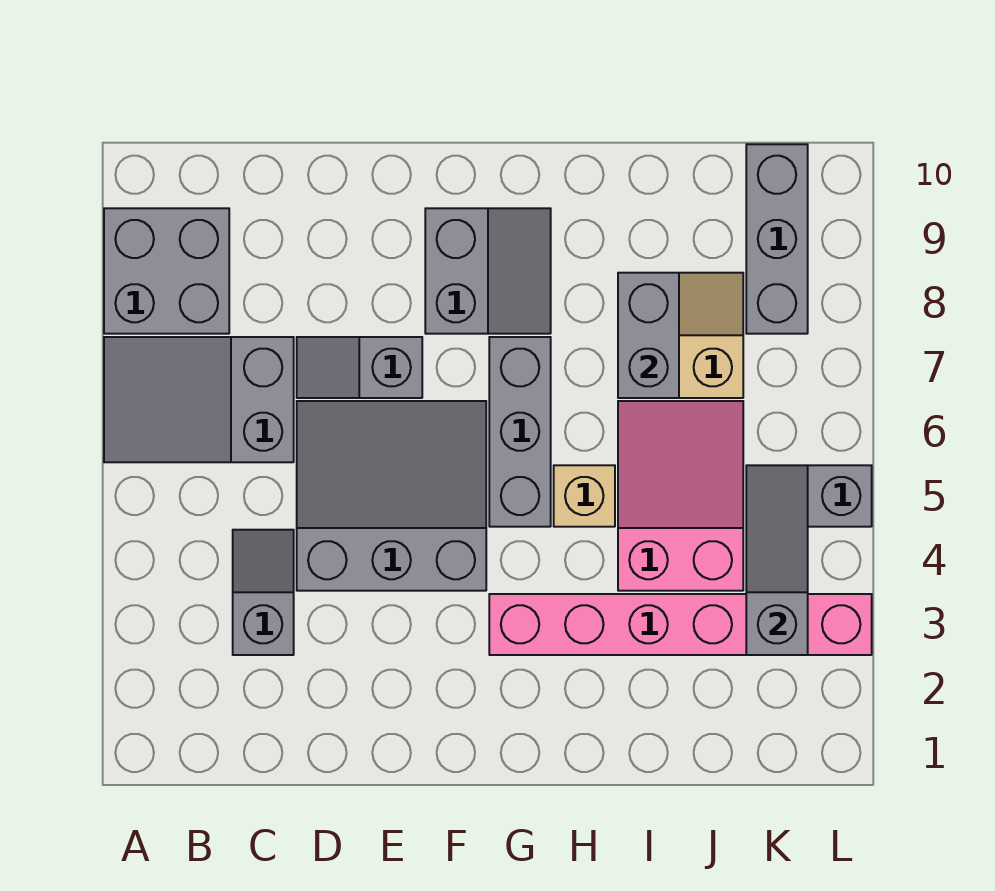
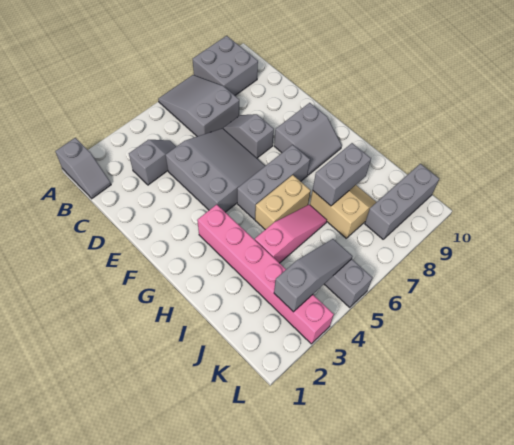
none -> grey 1x2 slope [55,138,111,199]
tan 1x1 brick [554,465,615,527] -> tan 1x2 brick [255,175,311,230]
pink 2x3 slope [618,401,743,591] -> pink 1x3 slope [255,204,327,263]

